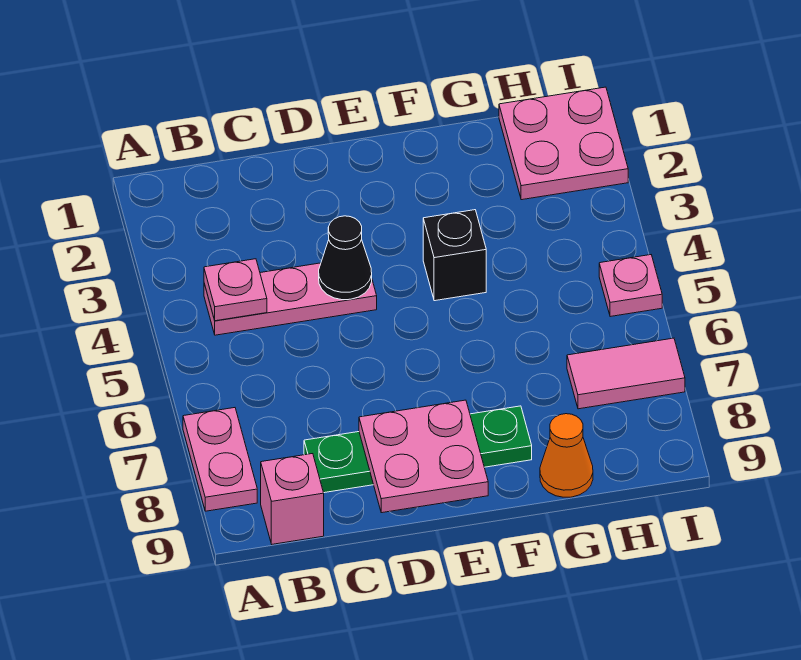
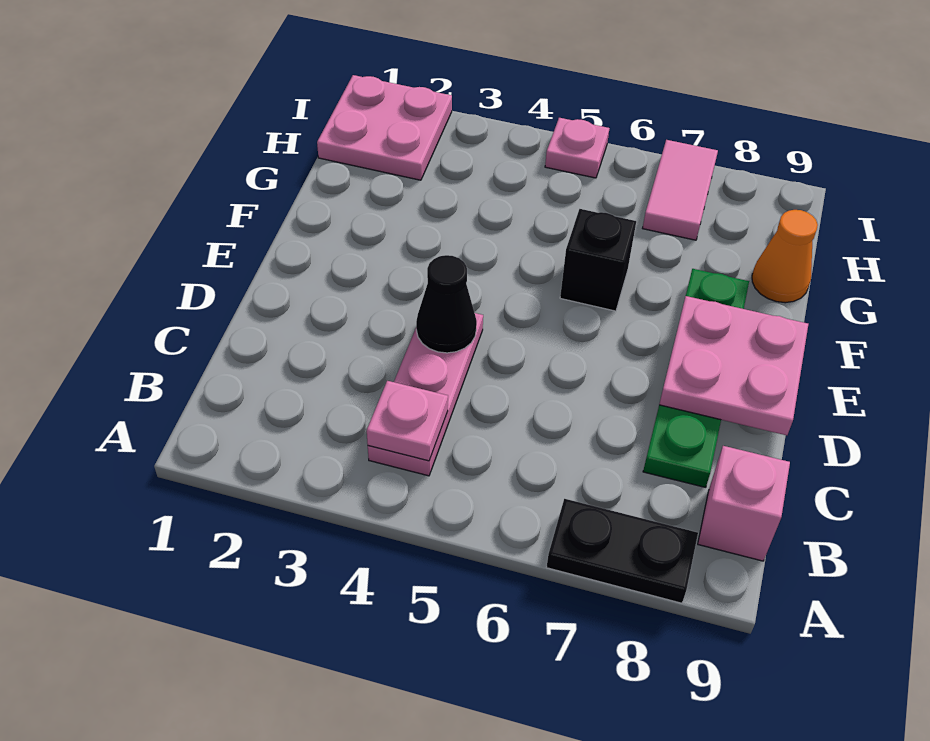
pink 1x2 plate [183,408,257,511] -> black 1x2 plate [547,499,698,603]
black 1x1 brick [423,210,486,301] -> black 1x1 brick moved to [560,209,636,311]

